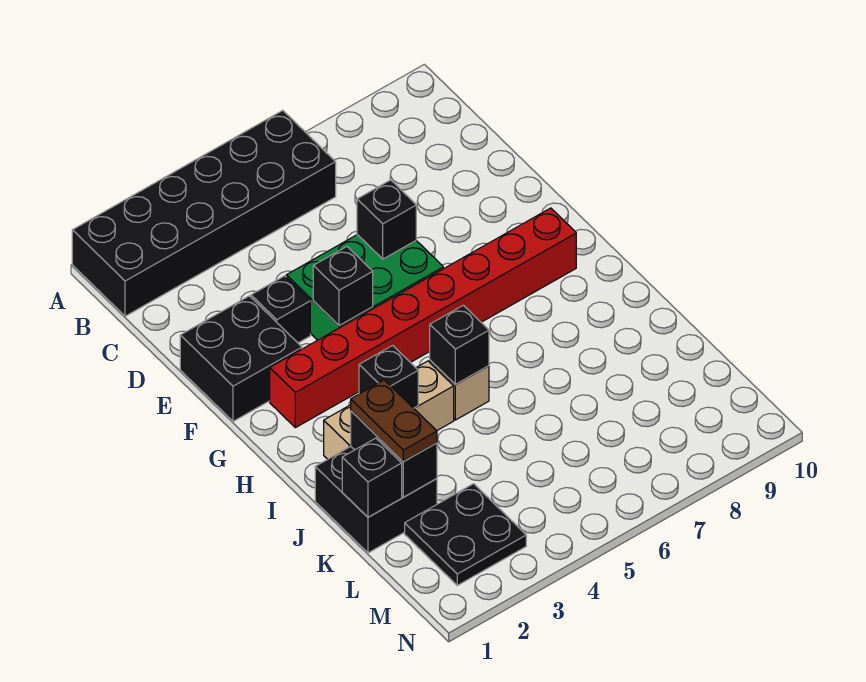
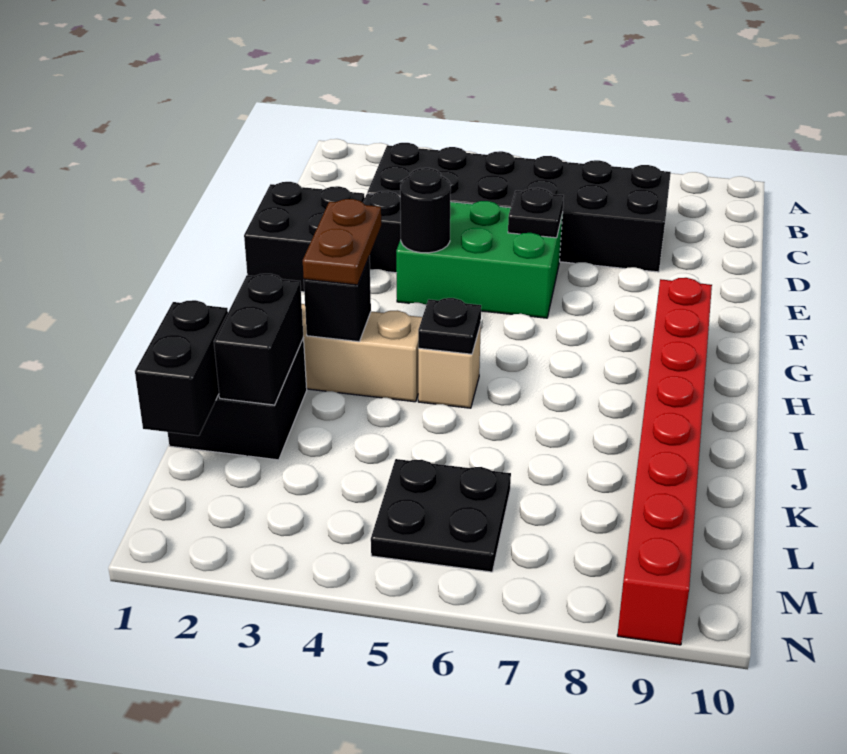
black 2x6 brick [72,111,336,316] -> black 2x6 brick moved to [367,143,671,272]
black 1x1 brick [357,180,416,259] -> black 1x1 plate [508,188,564,238]
black 1x1 brick [313,247,373,326] -> black 1x1 round brick [400,168,451,253]
red 1x8 brick [270,208,576,428] -> red 1x8 brick turned to [617,278,712,645]
black 1x1 brick [430,305,489,385] -> black 1x1 plate [418,298,481,354]
brown 1x2 plate [351,380,437,462] -> brown 1x2 plate moved to [303,199,381,285]
black 1x1 brick [342,438,402,517] -> black 1x2 brick [135,300,228,436]
black 2x2 plate [405,484,526,585] -> black 2x2 plate moved to [371,459,511,572]

